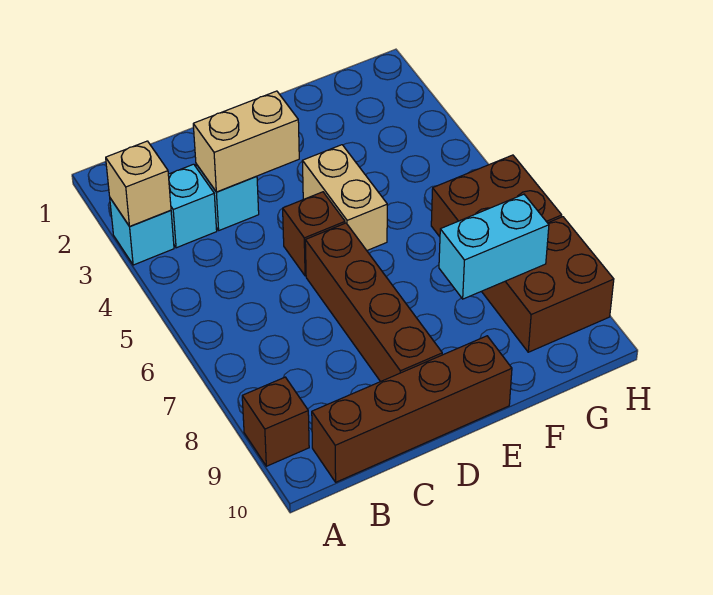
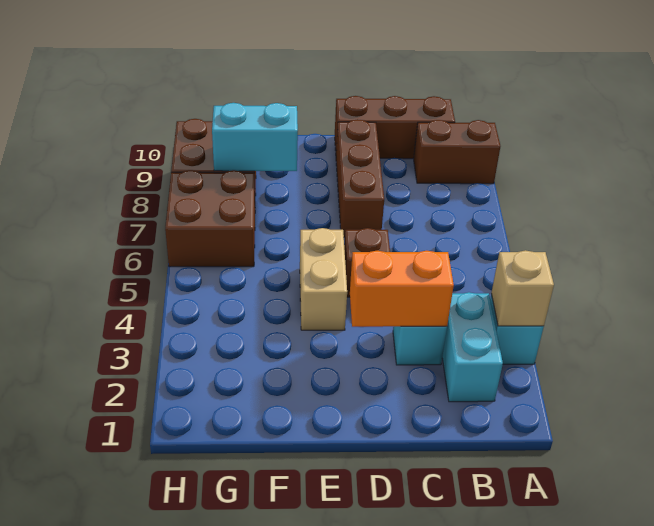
brown 1x1 brick [242,377,309,466] -> brown 1x2 brick [414,120,500,184]
cyan 1x1 brick [168,164,217,248] -> cyan 1x2 brick [442,292,503,402]
brown 1x4 brick [312,336,512,482] -> brown 1x3 brick [335,96,455,159]
tan 1x2 brick [193,91,299,192] -> orange 1x2 brick [350,251,454,327]
brown 1x4 brick [305,223,442,382] -> brown 1x3 brick [336,119,384,237]

